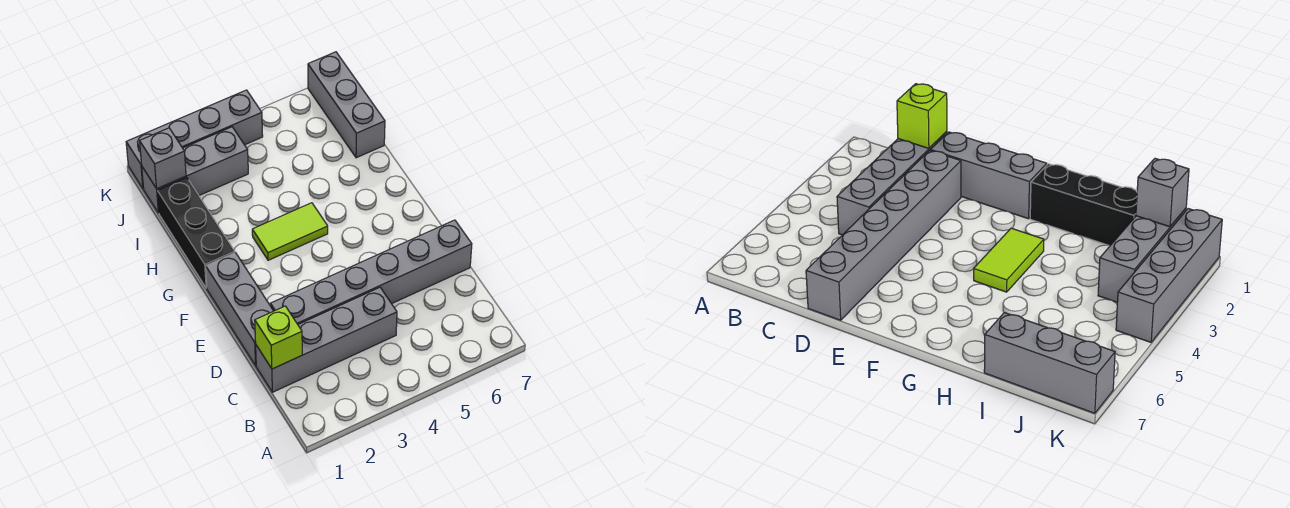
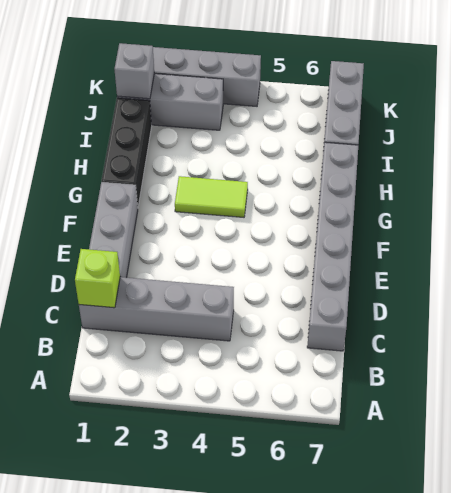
grey 1x6 brick [270,220,472,324] -> grey 1x6 brick turned to [307,142,358,351]

